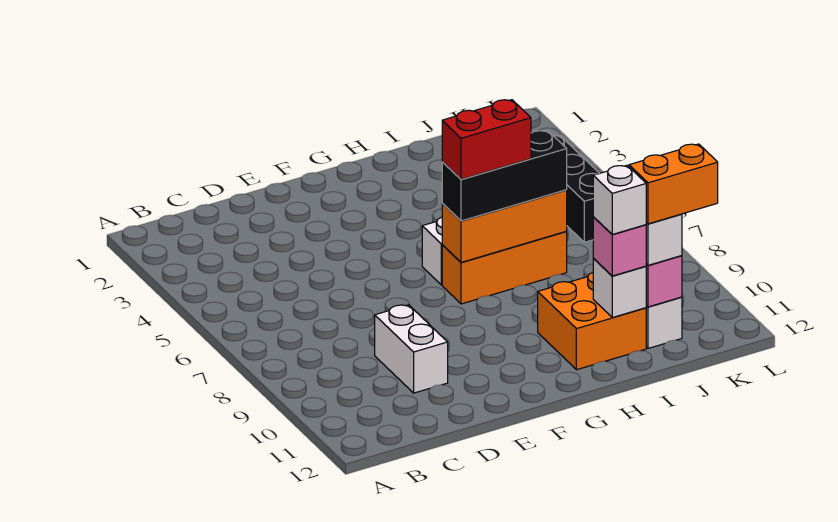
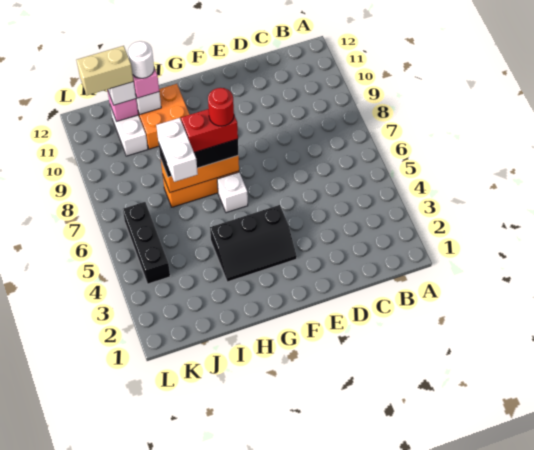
white 1x2 brick [375,305,448,393] -> white 1x2 brick moved to [156,118,198,182]
none -> black 2x3 slope [210,205,297,282]
none -> red 1x1 round brick [208,88,234,126]
white 1x1 brick [593,165,646,234] -> white 1x1 round brick [128,41,154,78]
orange 1x2 brick [629,144,718,224] -> tan 1x2 brick [77,46,134,95]

